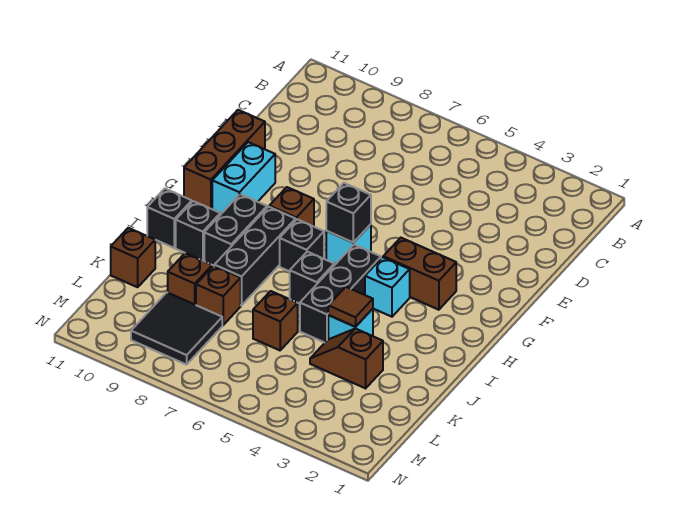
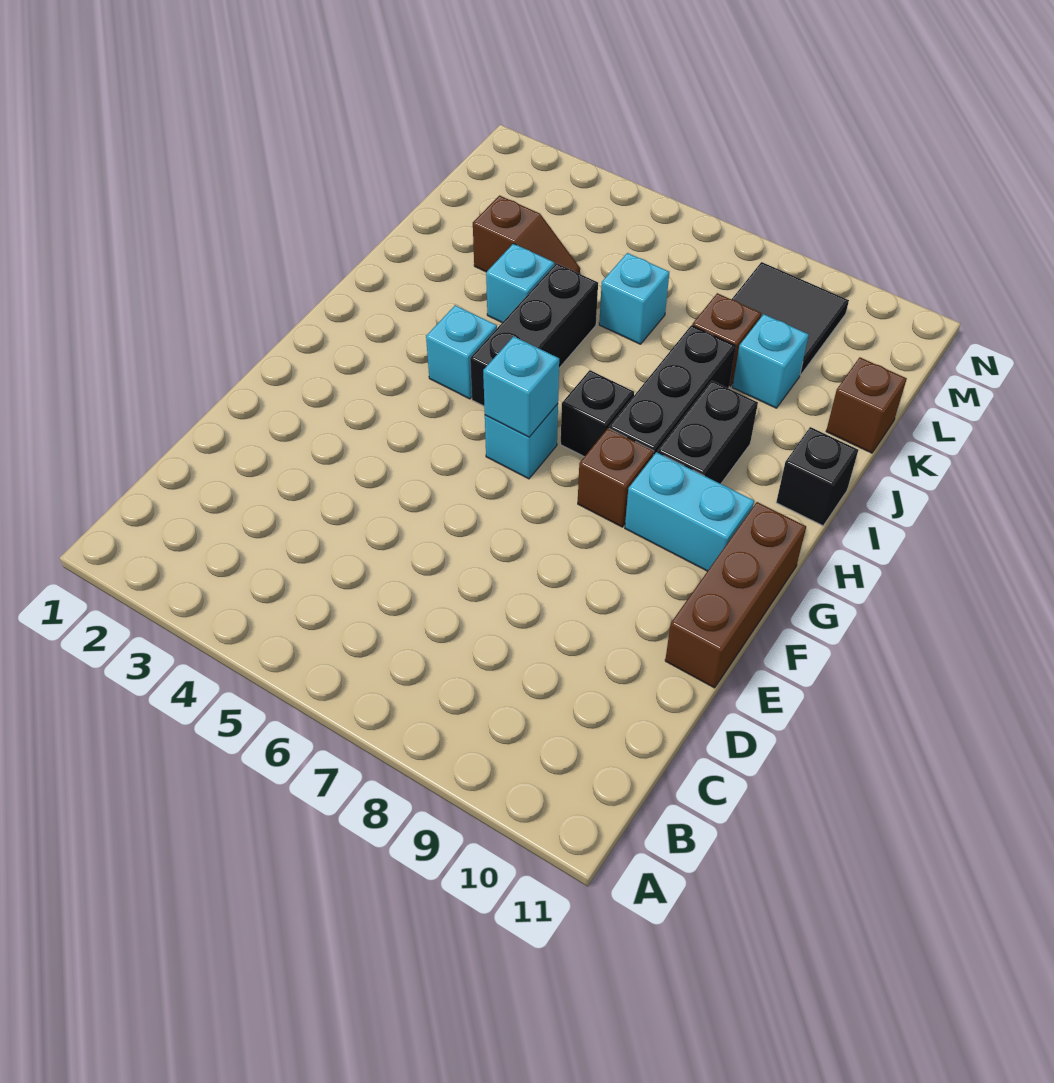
cyan 1x2 brick [212,142,275,213] -> cyan 1x2 brick turned to [625,452,754,571]
brown 1x2 brick [383,238,456,310] -> none
black 1x1 brick [326,183,371,243] -> cyan 1x1 brick [483,336,559,437]
black 1x1 brick [290,252,334,304] -> none
black 1x1 brick [176,201,220,261] -> none
brown 1x1 tile [328,287,373,327] -> none
brown 1x1 brick [253,291,298,350] -> cyan 1x1 brick [599,253,669,344]
brown 1x1 brick [168,253,212,305] -> cyan 1x1 brick [732,314,809,408]

